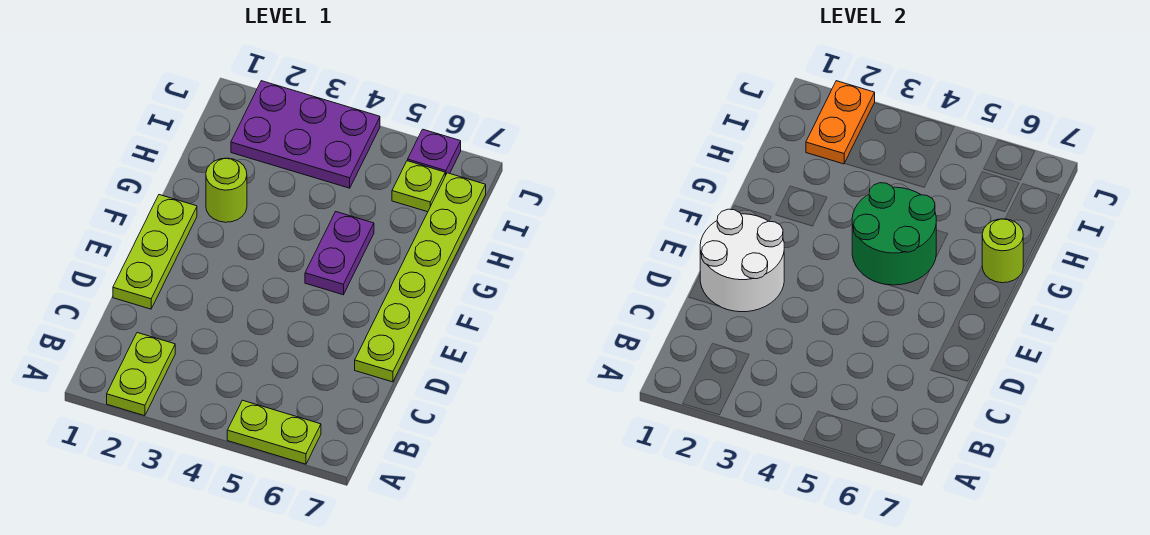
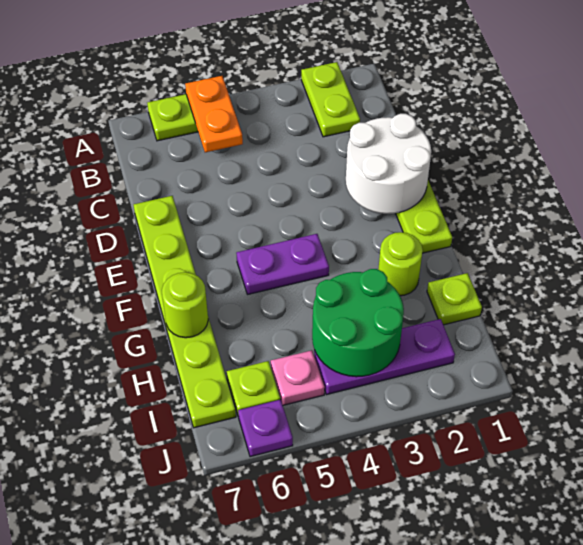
green 2x2 round brick [852,183,936,285] -> green 2x2 round brick moved to [312,269,404,377]
purple 1x2 plate [305,212,374,295] -> purple 1x2 plate turned to [236,234,329,294]
none -> lime 1x1 plate [427,273,482,325]
purple 2x3 plate [231,81,380,188] -> purple 1x3 plate [314,319,455,395]
orange 1x2 plate [806,81,875,164] -> orange 1x2 plate moved to [185,76,243,152]
none -> pink 1x1 plate [271,350,325,405]

